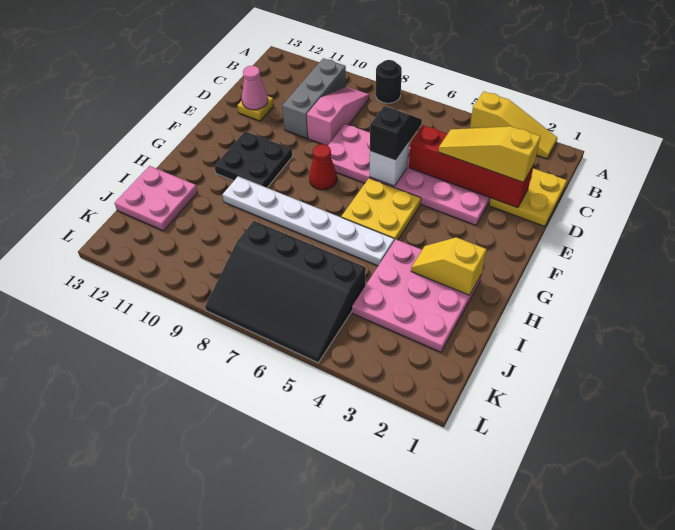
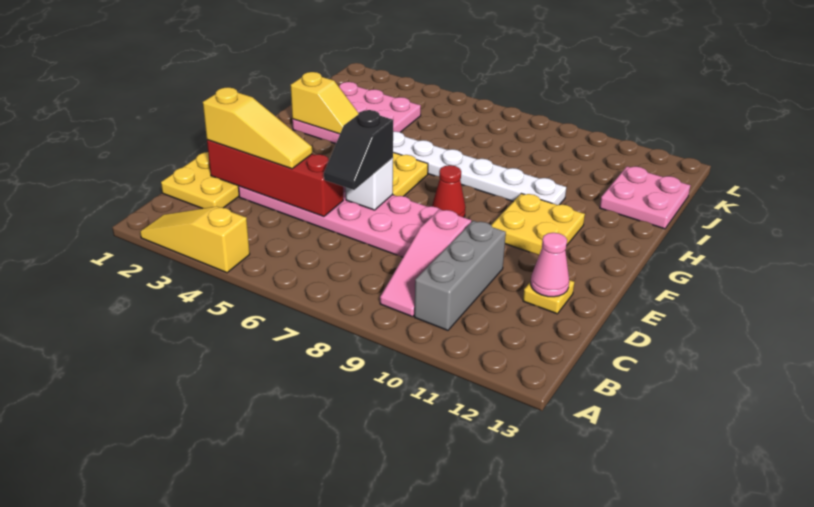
black 1x1 round brick [376,60,402,103] -> none
black 2x2 plate [215,131,292,188] -> yellow 2x2 plate [491,193,585,255]
black 3x4 slope [205,221,366,363] -> none

